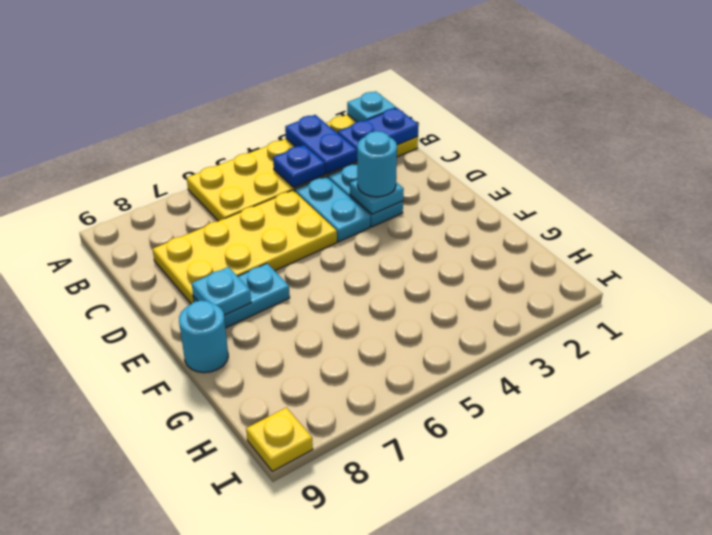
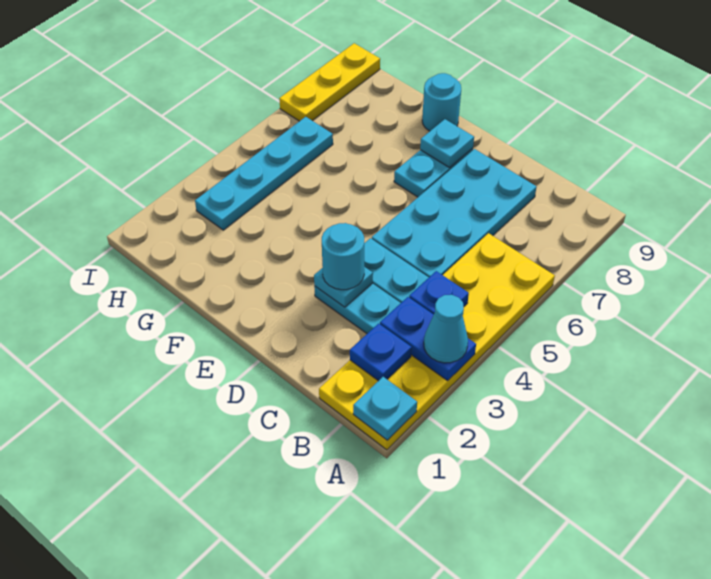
none -> cyan 1x1 cone [424,295,468,363]
blue 1x2 plate [338,108,419,149] -> blue 1x1 plate [350,323,412,381]
yellow 2x4 plate [153,190,337,304] -> cyan 2x4 plate [372,149,537,277]
none -> cyan 1x4 plate [195,117,333,230]
yellow 1x1 plate [246,407,313,471] -> yellow 1x3 plate [279,43,380,121]

